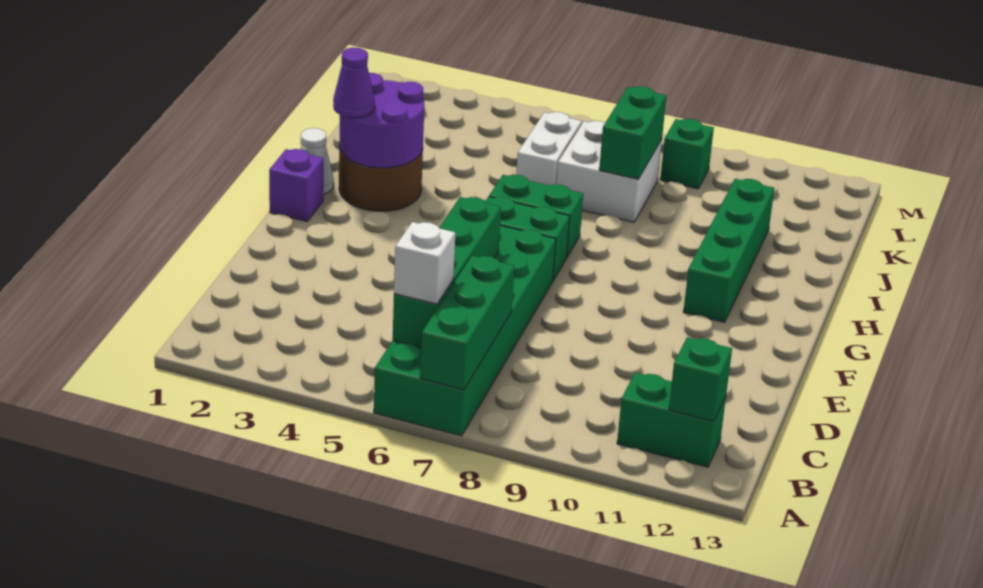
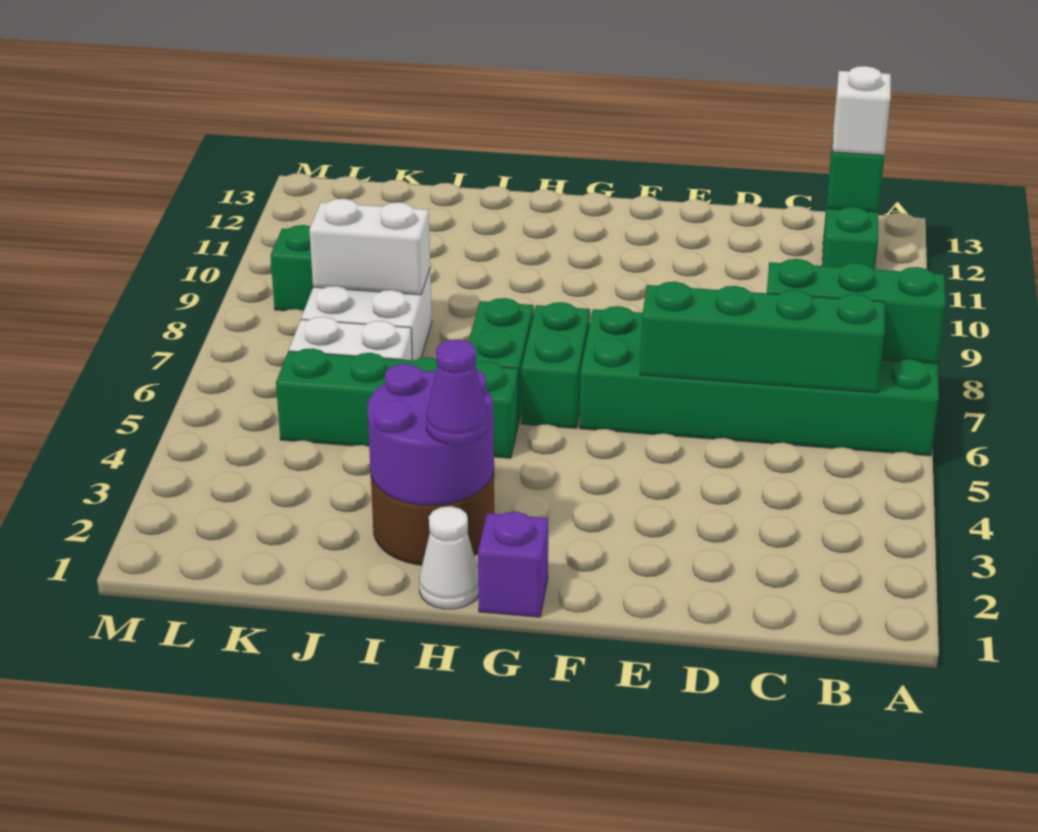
white 1x1 brick [394,222,455,304] -> white 1x1 brick moved to [832,66,891,155]
green 1x4 brick [683,179,774,322] -> green 1x4 brick moved to [276,348,518,458]
green 1x2 brick [599,86,666,179] -> white 1x2 brick [309,199,430,295]

